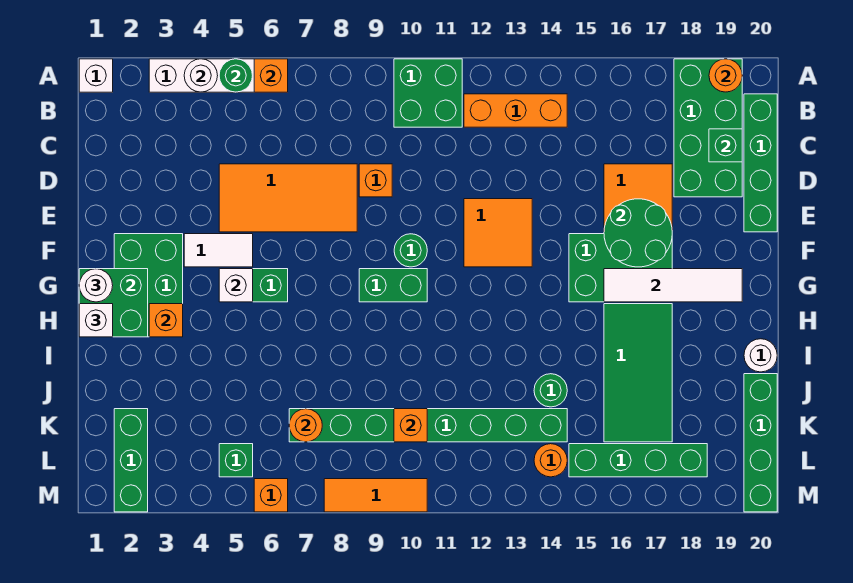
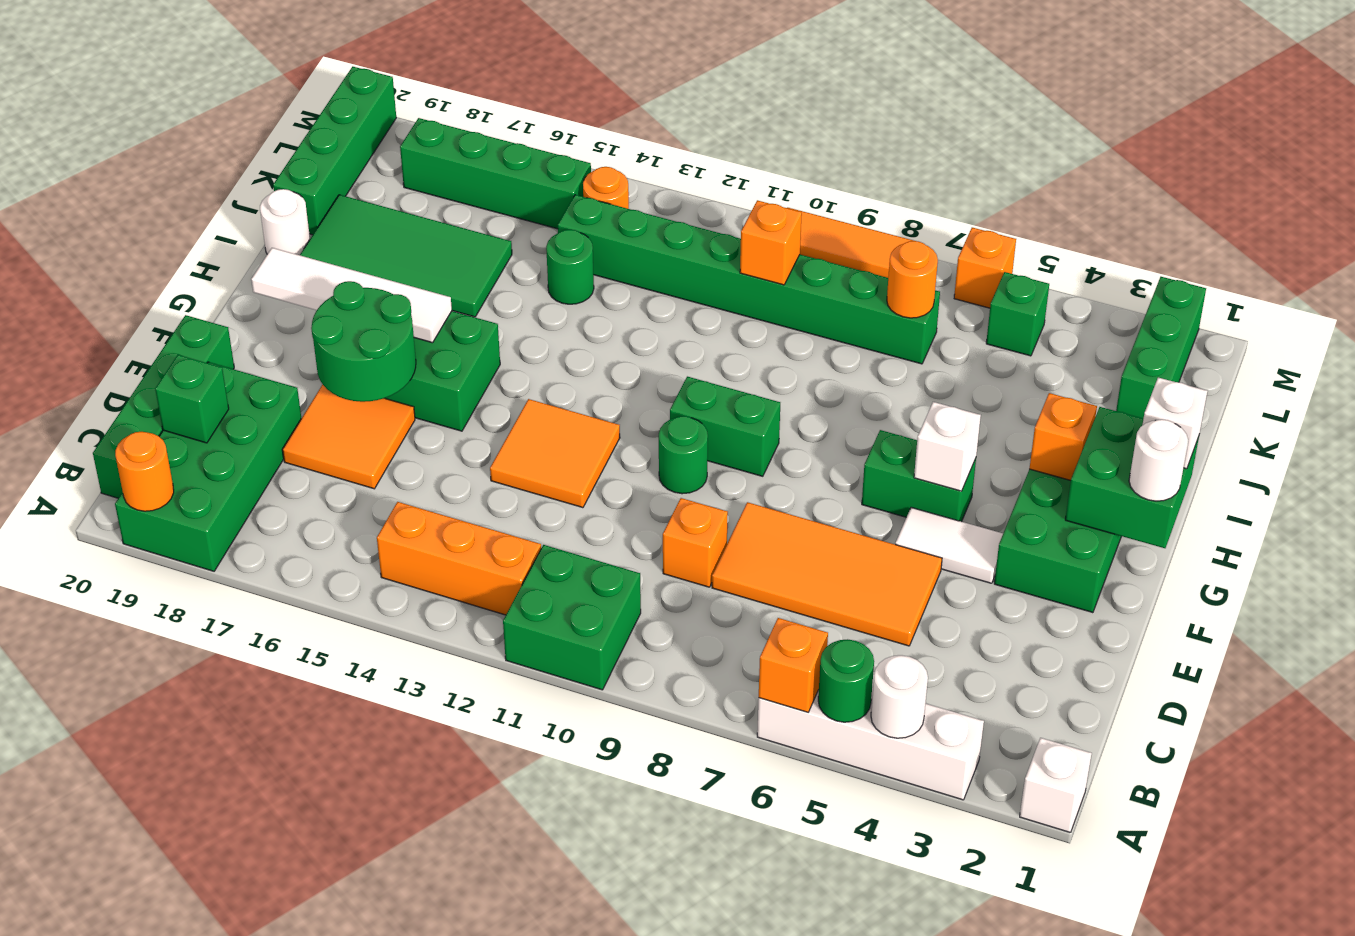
green 2x4 tile [604,304,672,442] -> green 2x4 tile turned to [300,195,512,317]

